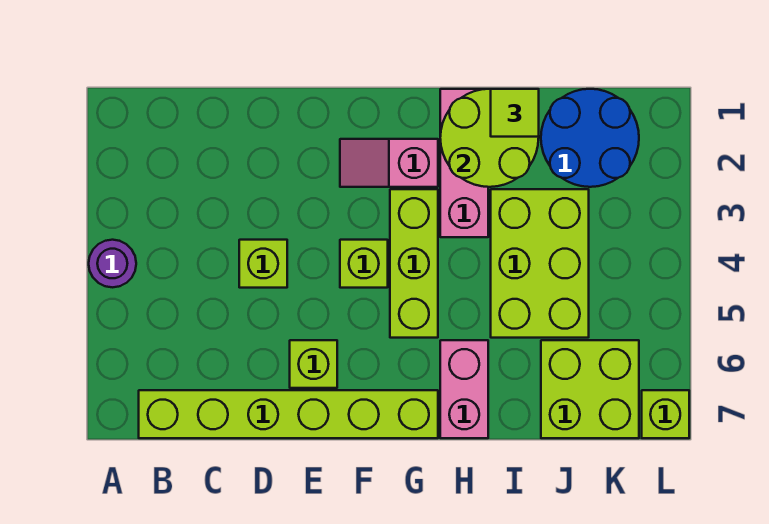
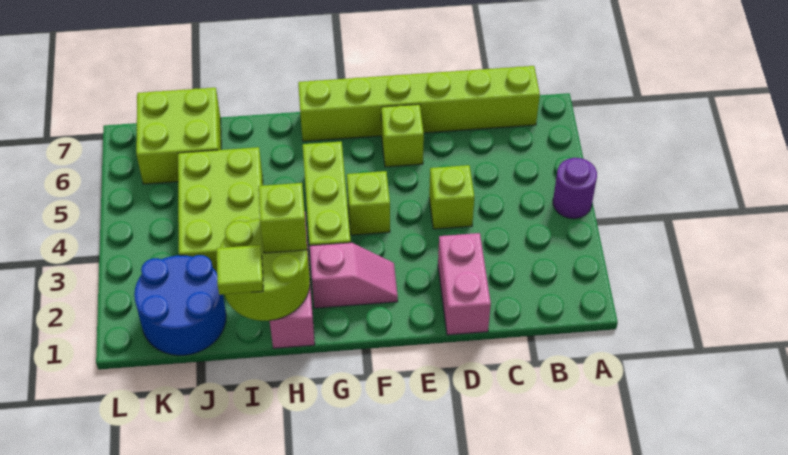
pink 1x2 brick [440,340,488,438] -> pink 1x2 brick moved to [438,233,491,335]
lime 1x1 brick [642,390,689,438] -> lime 1x1 brick moved to [258,183,307,253]

